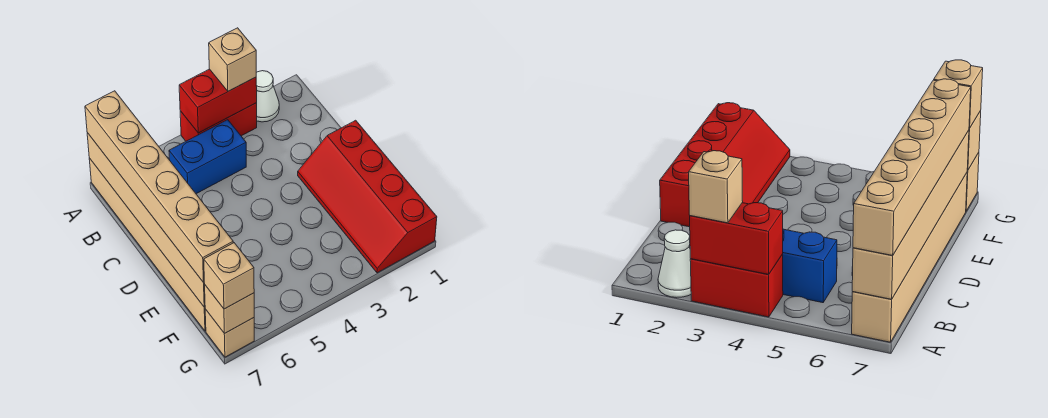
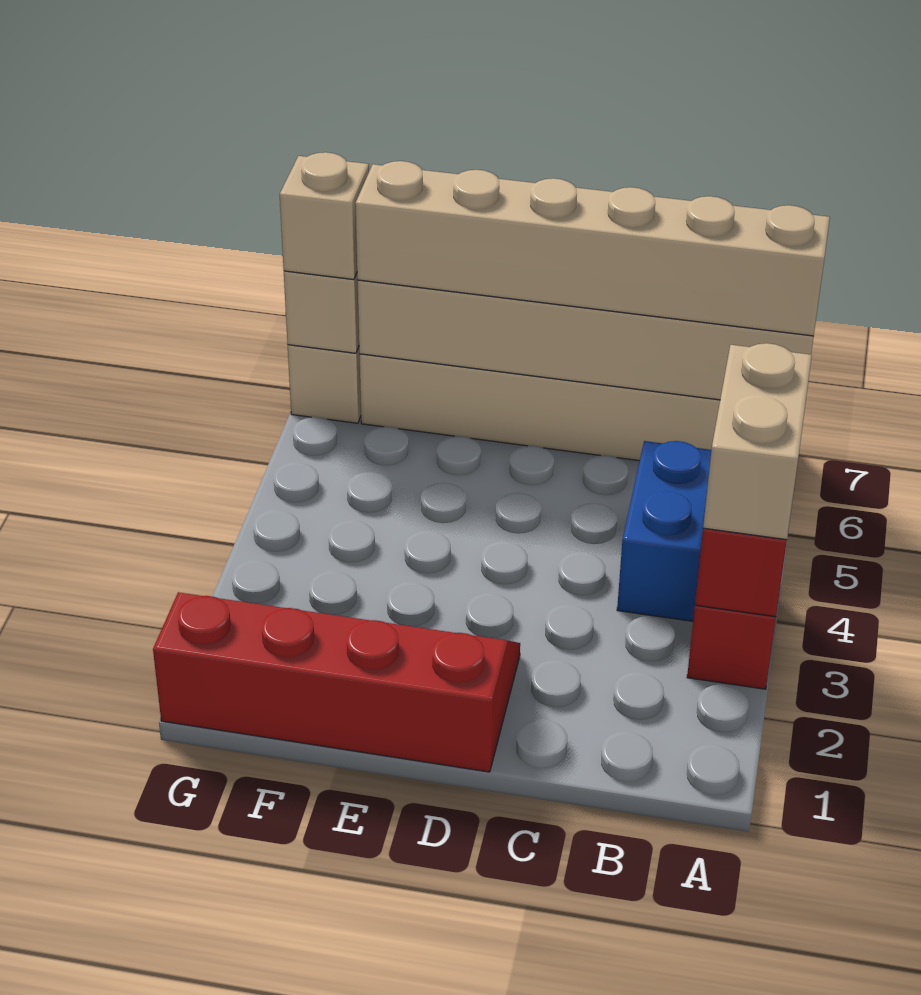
white 1x1 cone [256,71,279,122] -> none
tan 1x1 brick [209,28,256,91] -> tan 1x2 brick [703,343,812,540]

